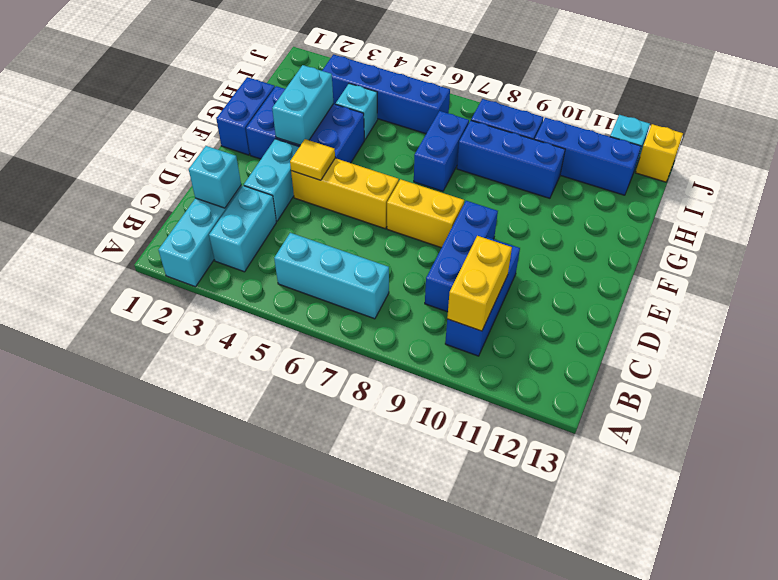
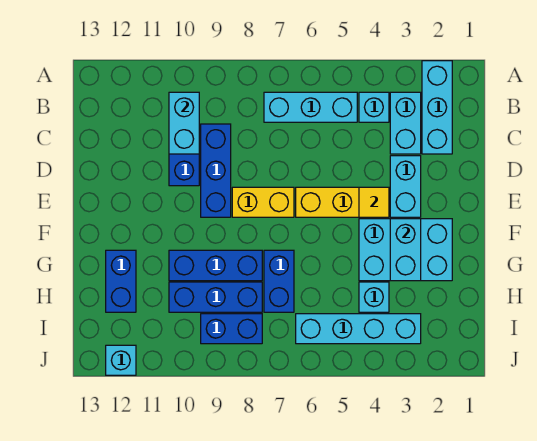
yellow 1x2 brick [447,236,512,331] -> cyan 1x2 brick [169,92,199,154]
cyan 1x1 brick [189,146,241,208] -> cyan 1x1 brick moved to [359,92,389,122]
blue 1x2 brick [216,77,275,155] -> blue 1x2 brick moved to [106,250,136,312]
blue 2x3 brick [246,86,364,163] -> cyan 2x3 brick [359,219,452,281]
blue 1x4 brick [322,55,450,134] -> cyan 1x4 brick [296,314,421,344]
blue 1x3 brick [535,118,641,195] -> blue 1x3 brick moved to [169,250,262,281]
yellow 1x1 brick [636,124,683,182] -> none

